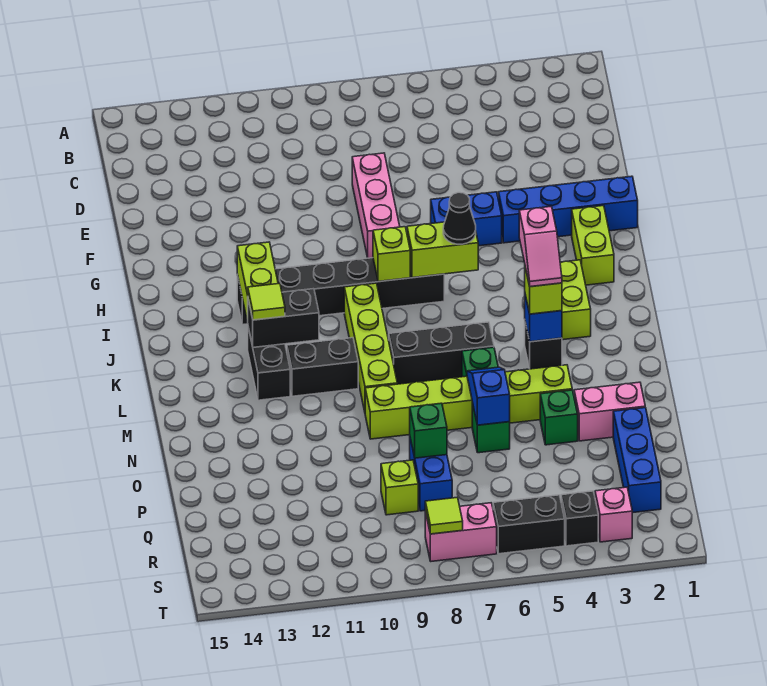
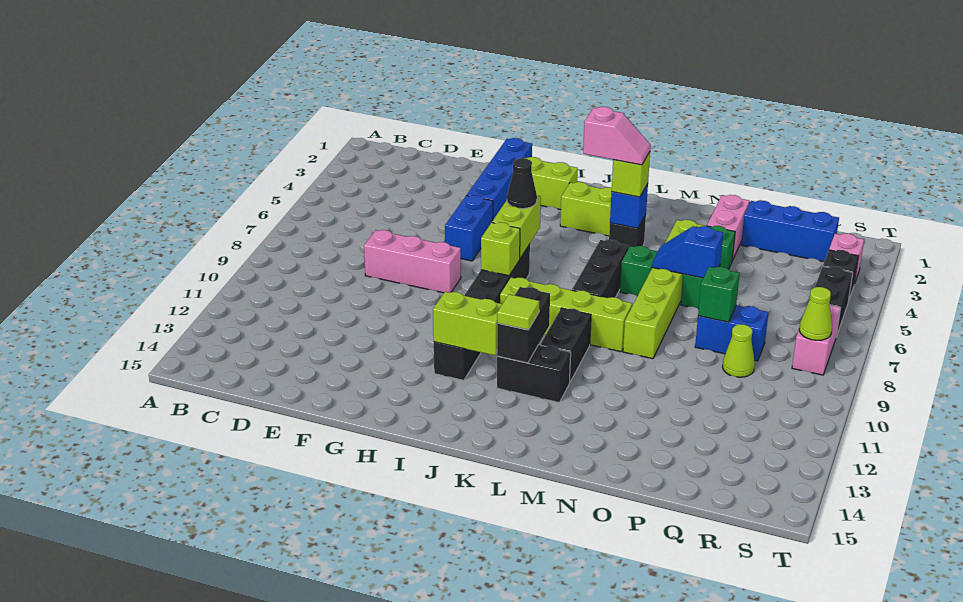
lime 1x1 brick [381,460,418,515] -> lime 1x1 cone [723,324,755,377]
lime 1x1 tile [425,498,463,534] -> lime 1x1 cone [799,287,832,340]

